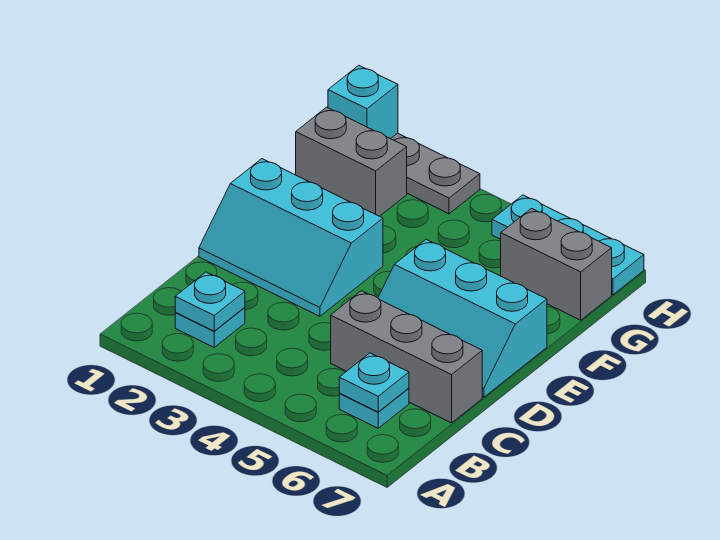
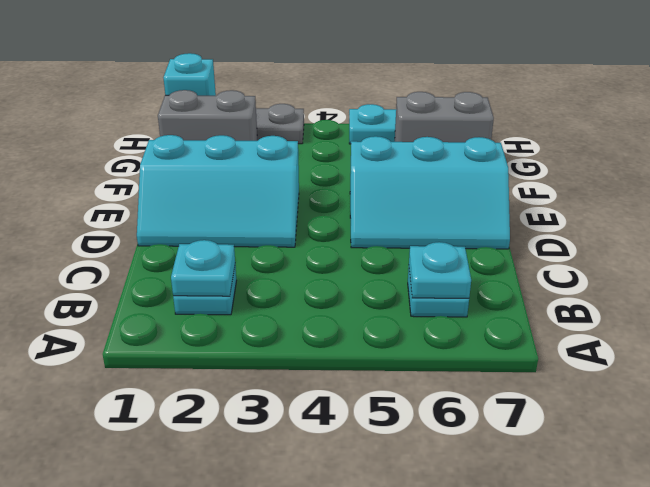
grey 1x3 brick [331,291,482,423] -> none

